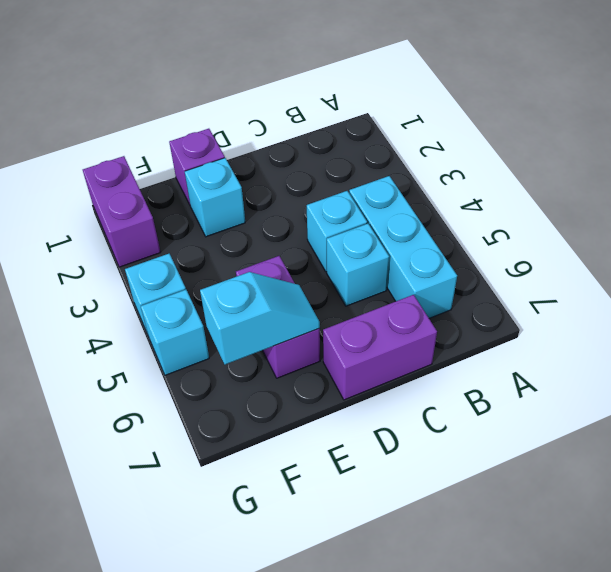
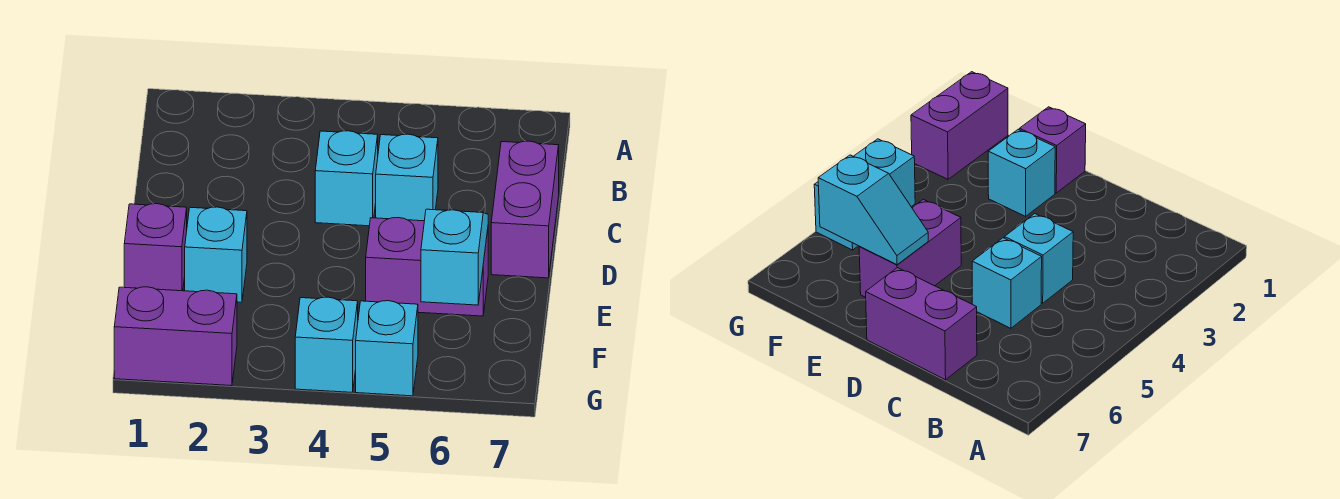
cyan 1x3 brick [349,176,457,318] -> none

